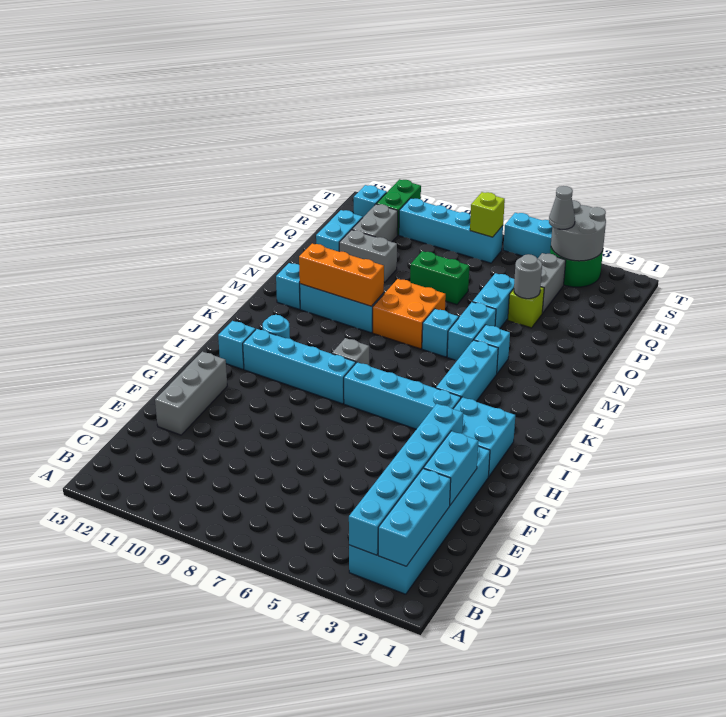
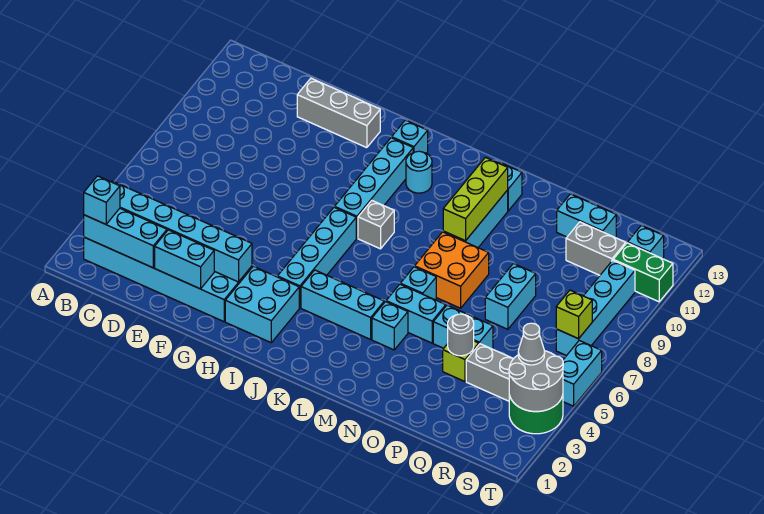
none -> cyan 1x1 brick [84,176,120,224]
orange 1x3 brick [299,244,384,306] -> lime 1x3 brick [443,157,508,241]
green 1x2 brick [410,251,469,305] -> cyan 1x2 brick [485,264,536,329]
grey 1x2 brick [339,230,397,282] -> none

